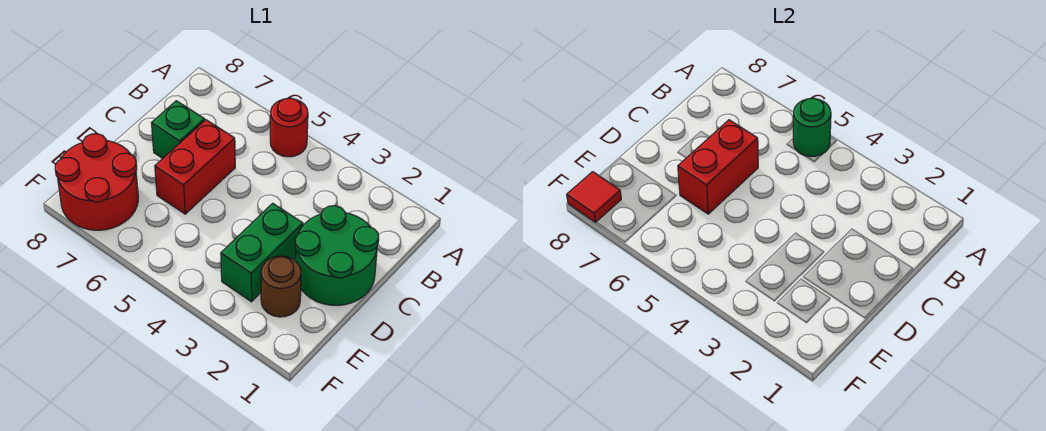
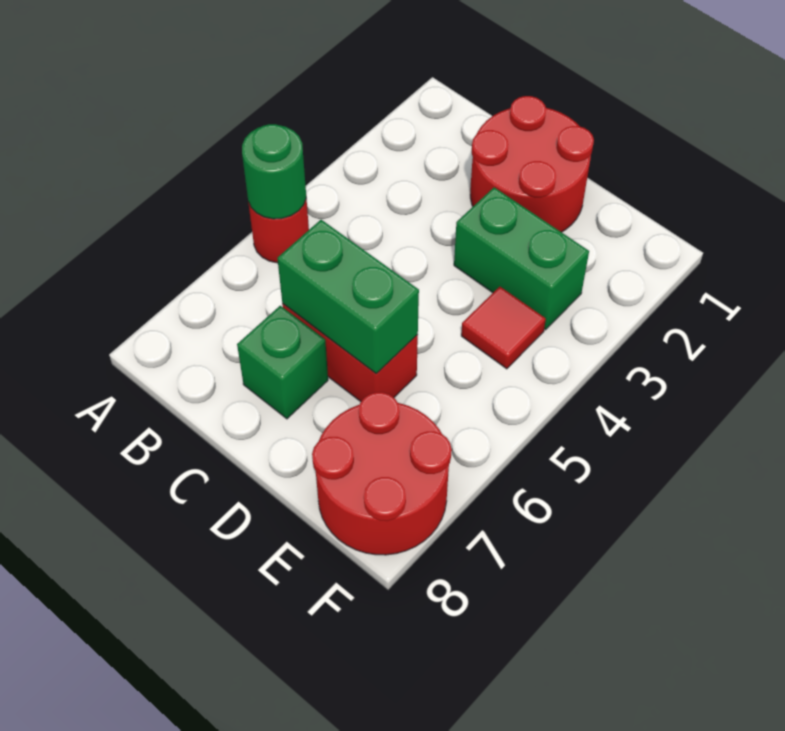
green 2x2 round brick [295,206,379,305] -> red 2x2 round brick [470,96,594,232]
red 1x2 brick [678,120,758,214] -> green 1x2 brick [277,220,419,373]
brown 1x1 round brick [261,256,301,317] -> none
red 1x1 tile [567,172,621,222] -> red 1x1 tile moved to [461,287,546,369]

